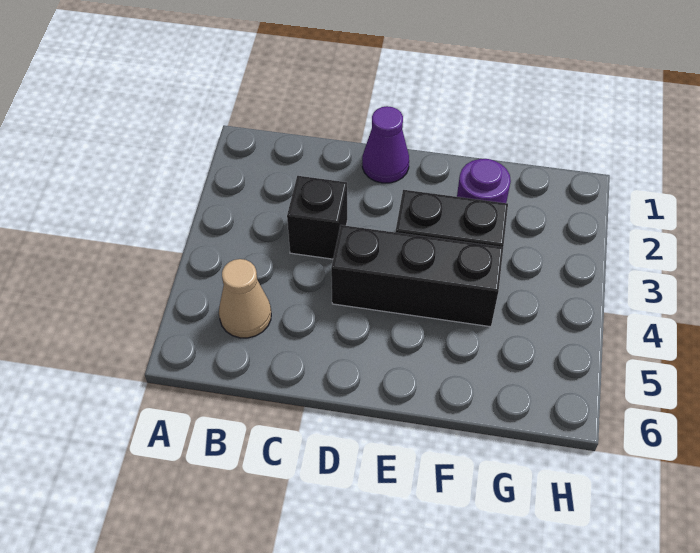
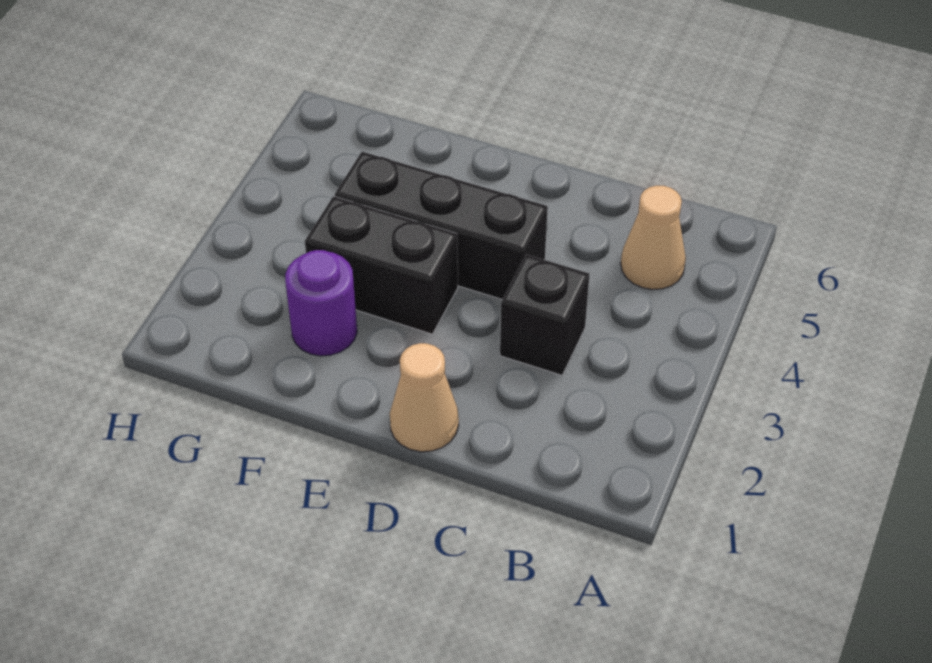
purple 1x1 cone [362,106,409,183] -> tan 1x1 cone [390,343,459,452]

